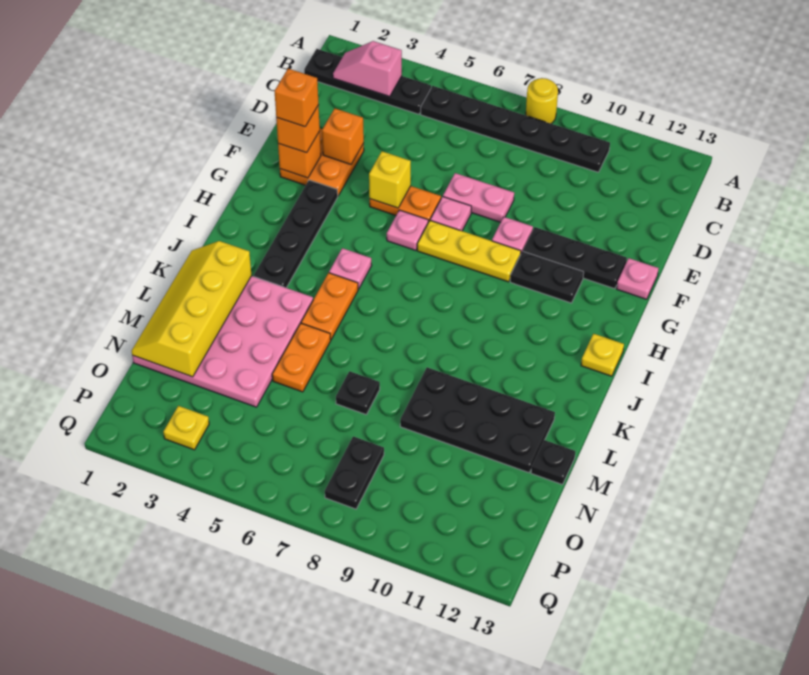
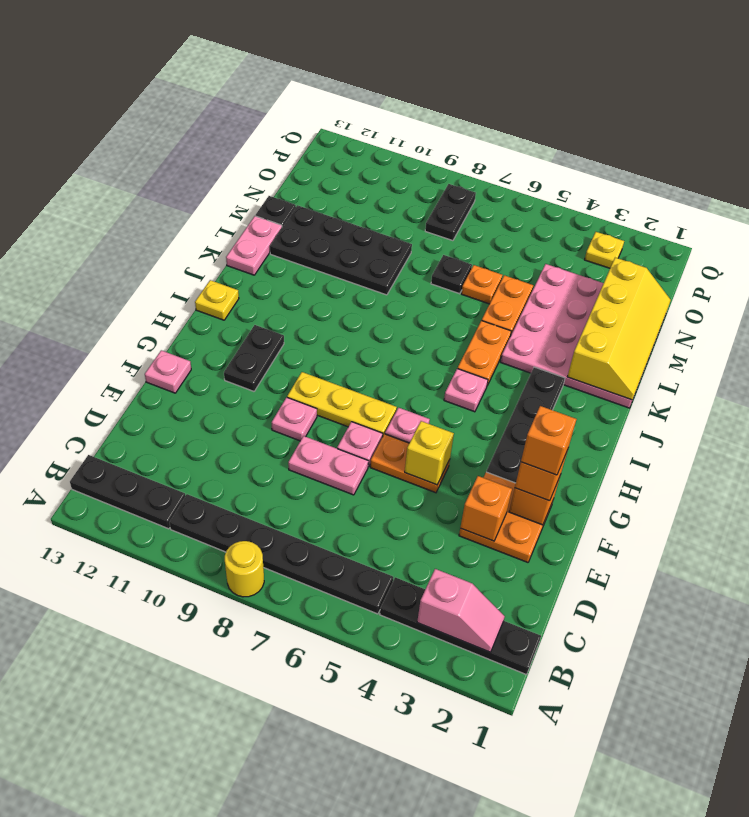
black 1x3 plate [523,227,627,289] -> black 1x3 plate moved to [70,455,186,529]
black 1x2 plate [510,251,584,303] -> black 1x2 plate turned to [224,325,284,391]
none -> pink 1x2 plate [226,216,282,275]
none -> orange 1x1 plate [461,265,502,304]

